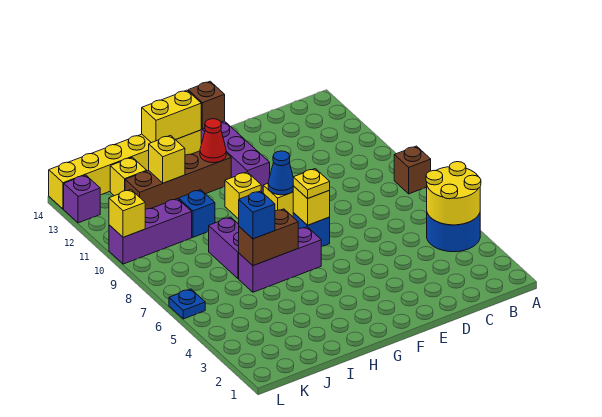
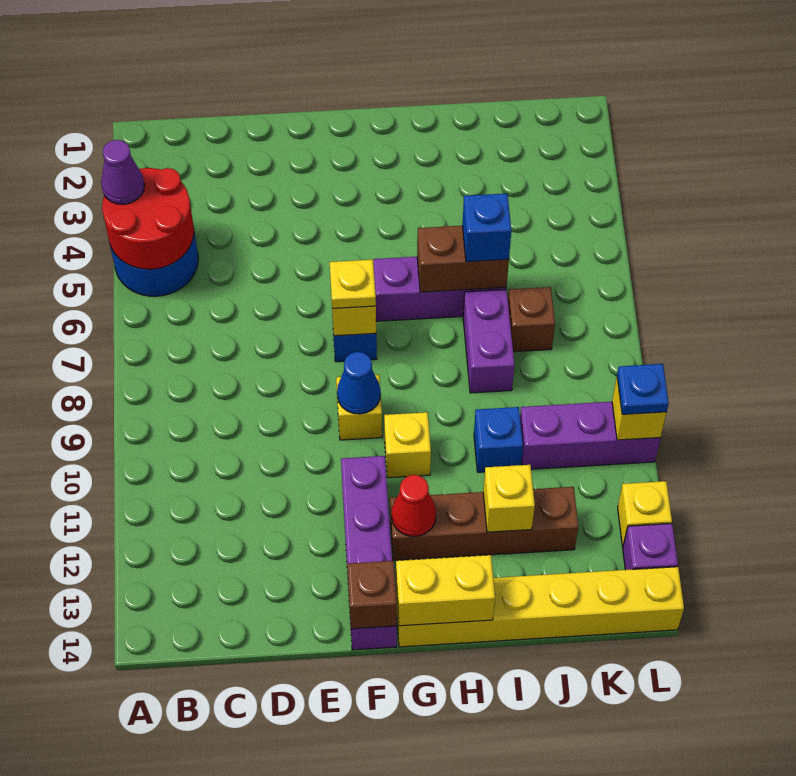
yellow 2x2 round brick [426,162,481,225] -> red 2x2 round brick [102,168,194,269]
none -> purple 1x1 cone [101,140,145,204]
brown 1x1 brick [394,146,431,194] -> brown 1x1 brick moved to [508,287,555,352]
yellow 1x1 brick [110,157,147,196] -> yellow 1x1 brick moved to [618,481,672,547]
blue 1x1 plate [169,289,205,319] -> blue 1x1 plate moved to [617,364,669,414]

